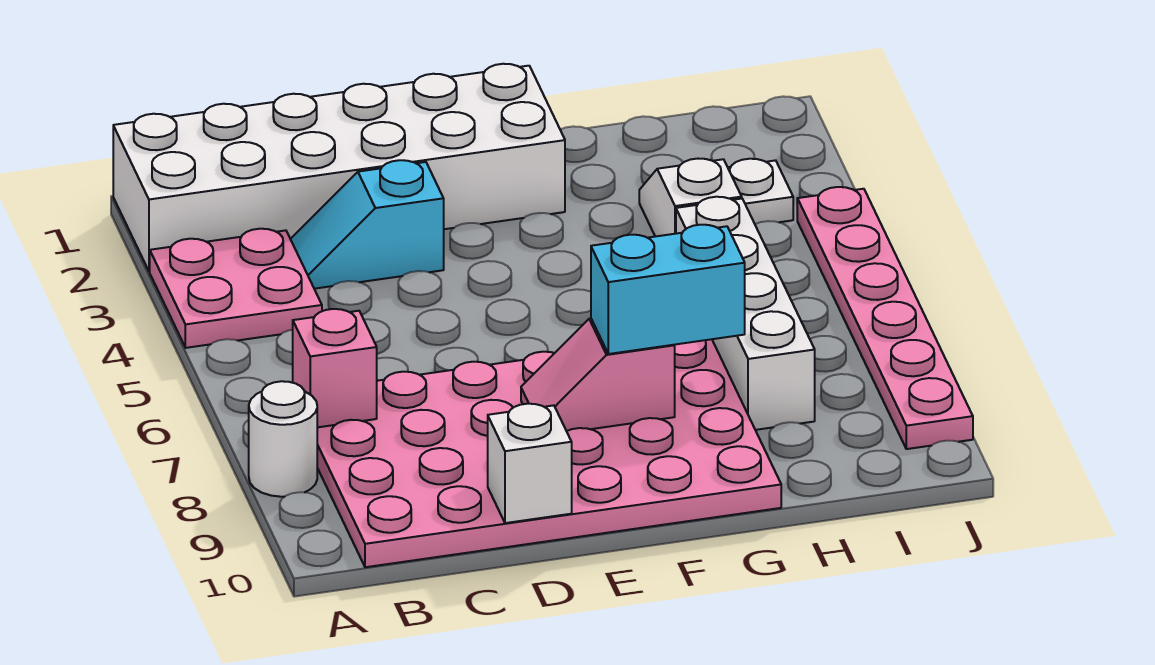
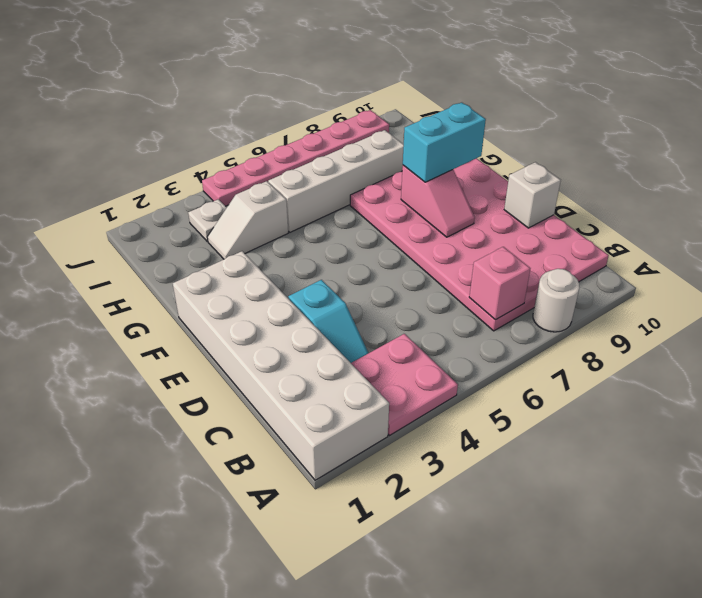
cyan 1x2 brick [591,225,745,354] -> cyan 1x2 brick turned to [403,103,486,182]

